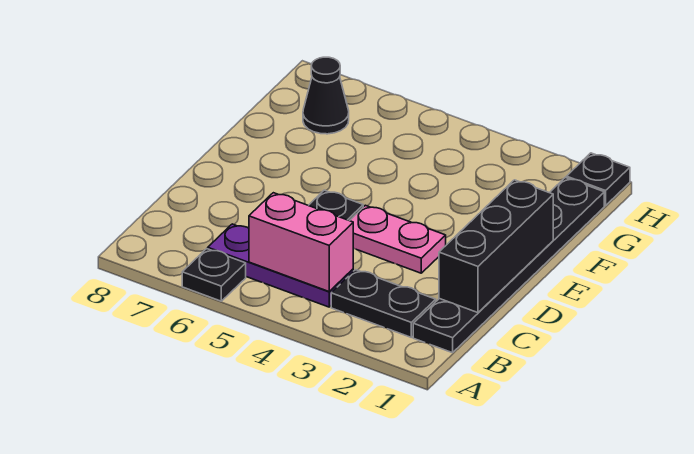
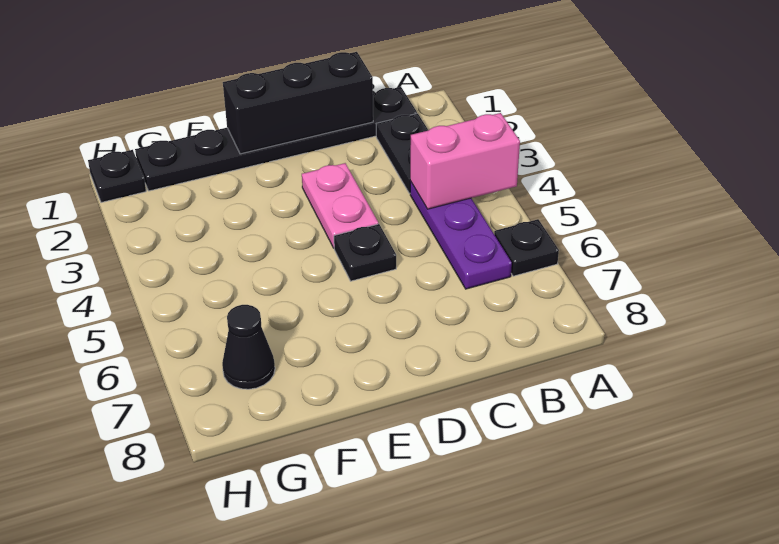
pink 1x2 brick [249,193,353,291] -> pink 1x2 brick turned to [410,113,520,209]

